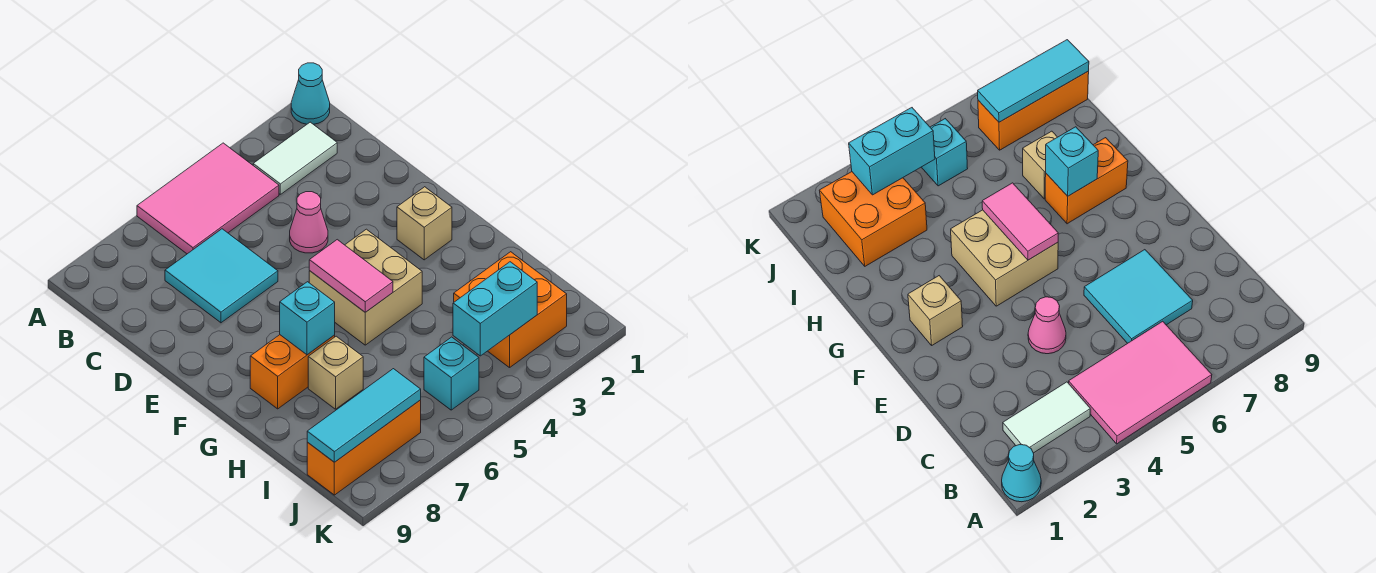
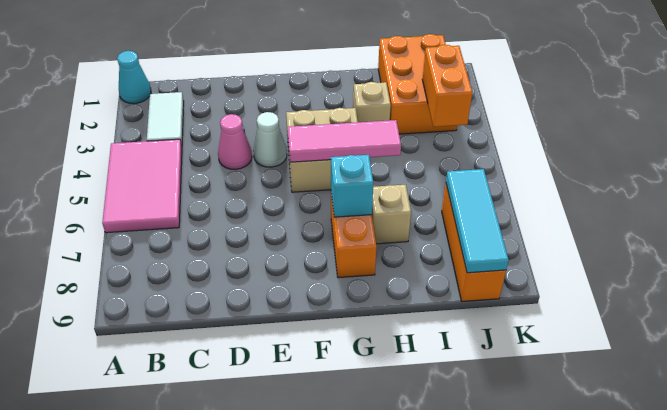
cyan 2x2 tile [165,229,278,323] -> none
none -> white 1x1 cone [253,112,287,167]
tan 1x1 brick [397,187,452,260] -> tan 1x1 brick moved to [353,82,391,122]
pink 1x2 tile [309,240,393,312] -> pink 1x3 tile [288,120,401,162]
orange 2x2 brick [454,252,567,368] -> orange 2x3 brick [378,34,457,134]
cyan 1x2 brick [453,262,537,356] -> orange 1x2 brick [422,45,472,127]
cyan 1x1 brick [424,337,479,410] -> none

